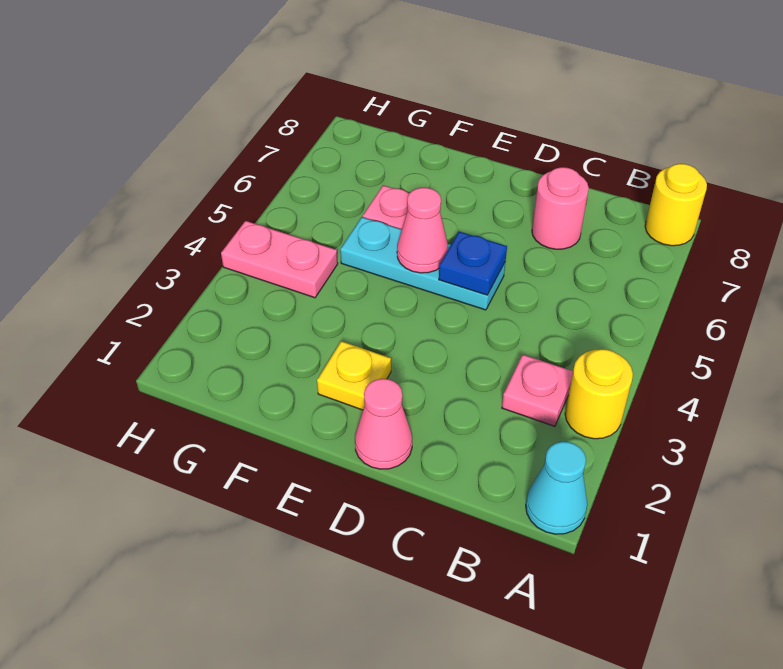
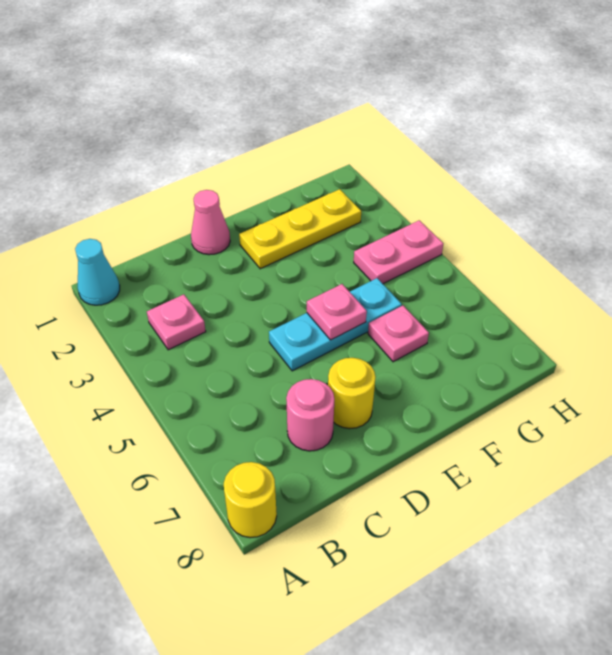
yellow 1x1 round brick [565,349,633,439] -> yellow 1x1 round brick moved to [328,358,376,429]
blue 1x1 plate [439,232,507,295] -> none
yellow 1x1 plate [317,341,391,410] -> yellow 1x3 plate [239,189,361,269]
pink 1x1 cone [397,188,448,273] -> pink 1x1 plate [307,284,367,340]

